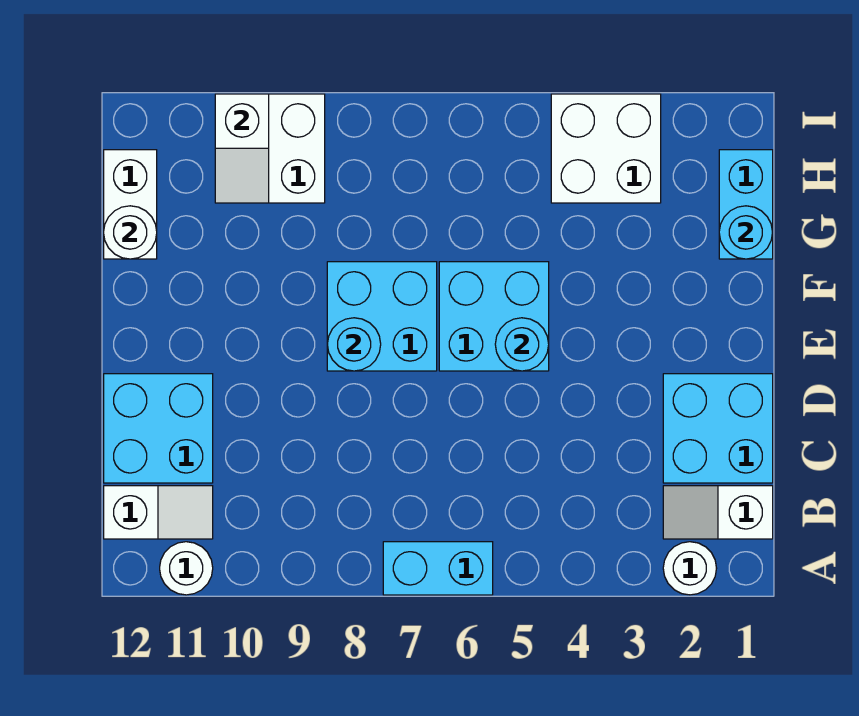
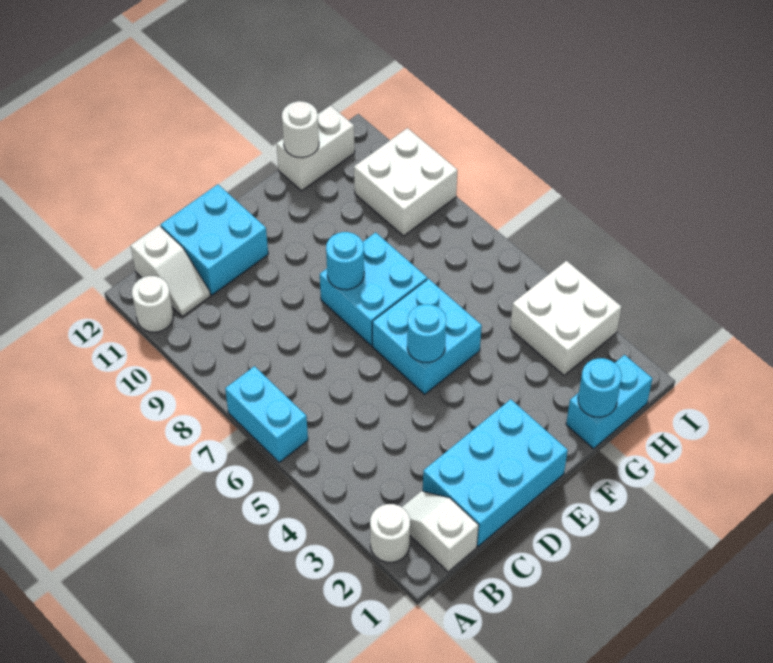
cyan 2x2 brick [663,374,773,483] -> cyan 2x3 brick [423,399,568,546]
white 1x2 slope [215,94,269,203] -> none

